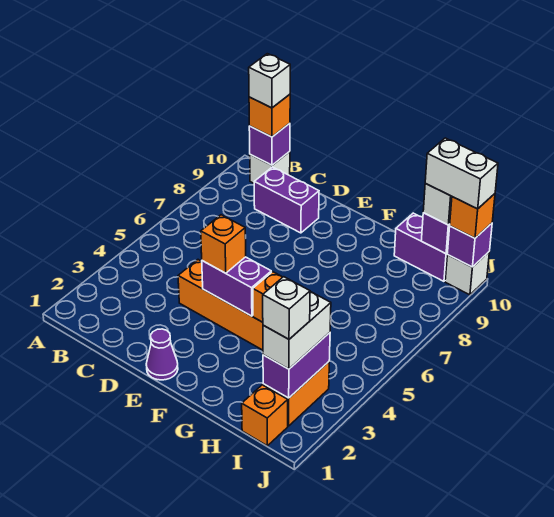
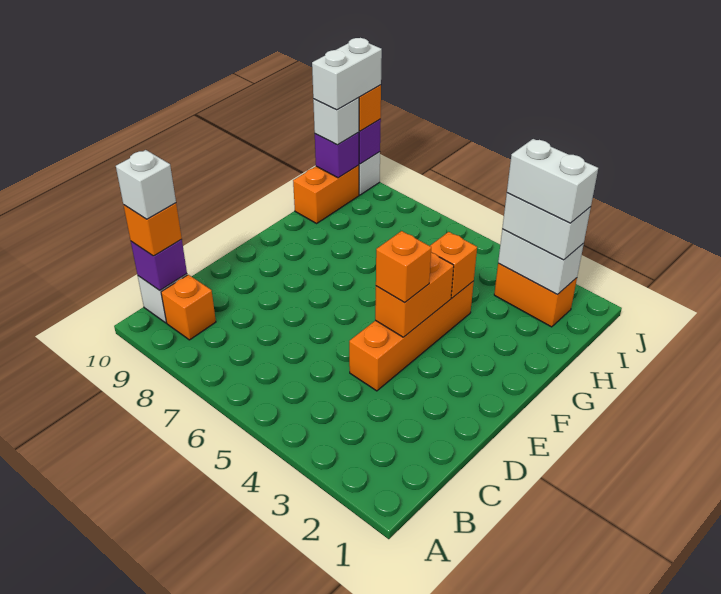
purple 1x2 brick [254,167,319,233] -> none
purple 1x1 cone [146,329,178,380] -> none
purple 1x2 brick [202,257,271,316] -> orange 1x2 brick [375,253,454,337]
purple 1x2 brick [394,213,448,281] -> orange 1x2 brick [293,165,359,223]
orange 1x1 brick [242,385,288,446] -> orange 1x1 brick moved to [161,275,216,340]
purple 1x2 brick [263,333,330,398] -> white 1x2 brick [498,229,584,295]
white 1x1 brick [263,277,310,339] -> white 1x2 brick [507,139,598,223]

